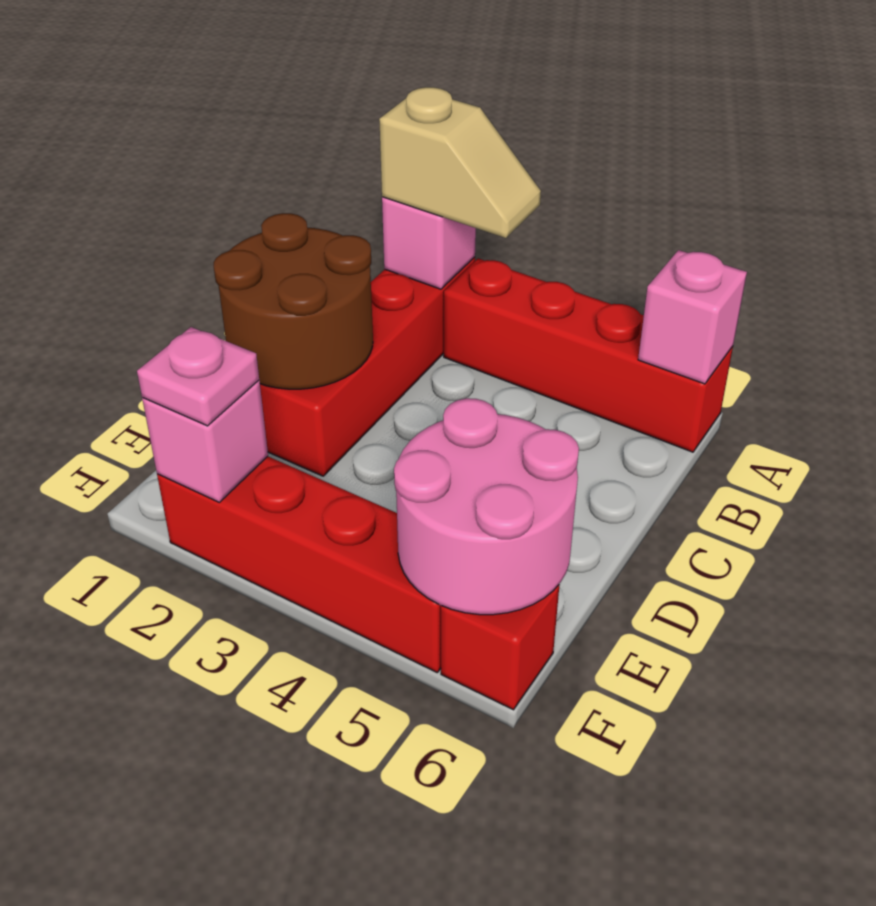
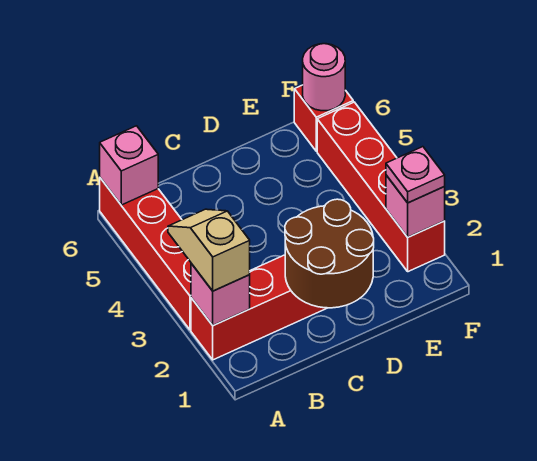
pink 2x2 round brick [394,398,579,615] -> pink 1x1 round brick [303,44,345,111]

